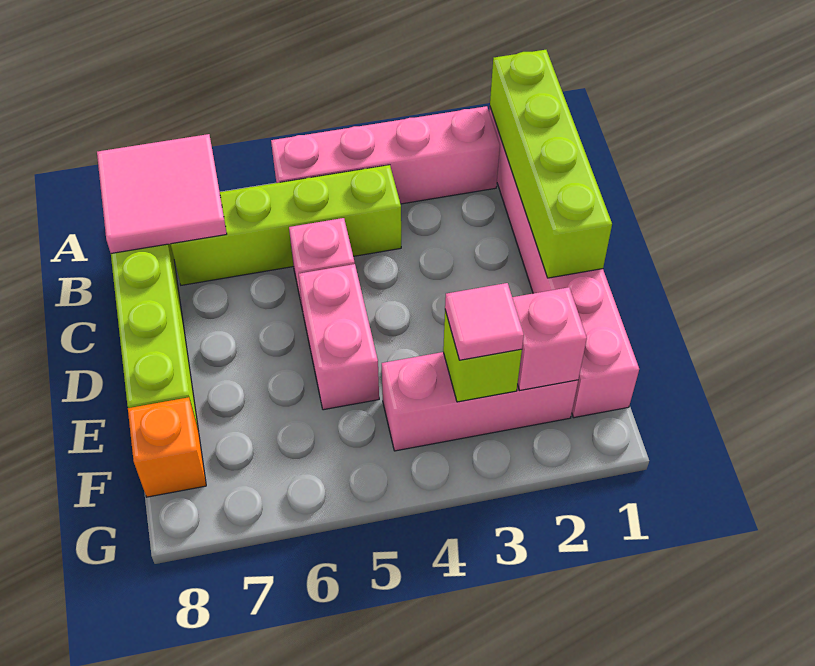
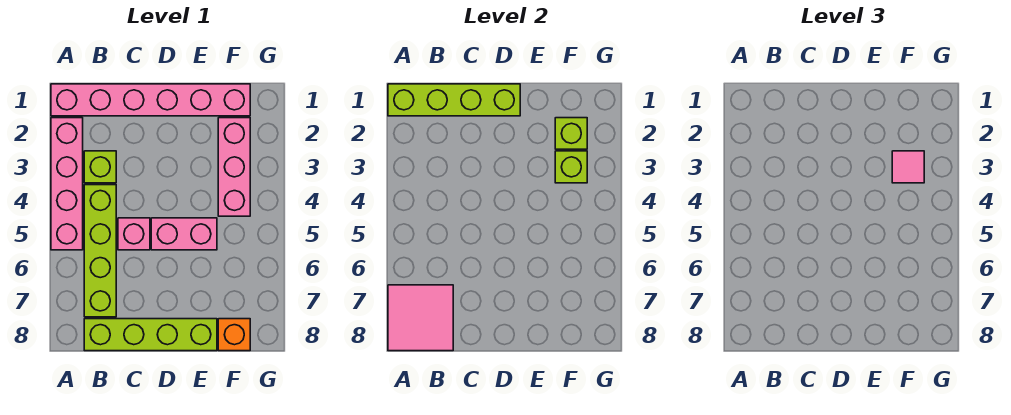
none -> lime 1x1 brick [84,151,116,183]
pink 1x1 brick [512,287,587,390] -> lime 1x1 brick [555,118,587,149]

